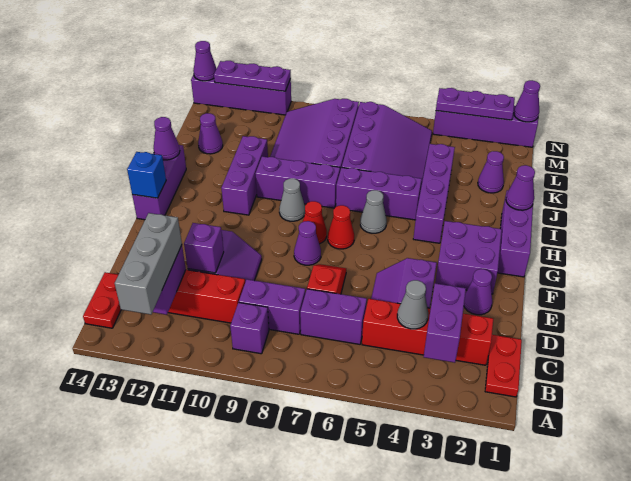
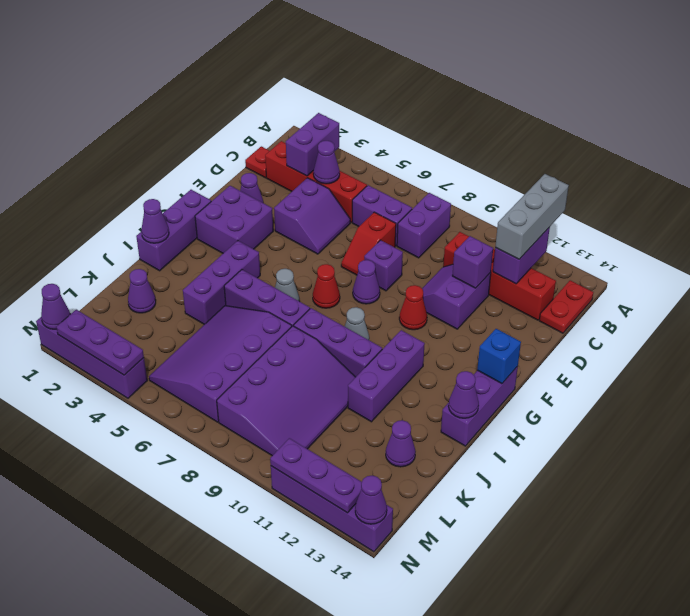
red 1x2 plate [485,335,522,397] -> red 1x1 plate [245,146,269,178]
purple 1x1 brick [230,303,269,354] -> purple 1x1 brick moved to [364,240,403,291]
grey 1x1 cone [397,280,428,329] -> purple 1x1 cone [313,141,340,184]
purple 1x2 brick [239,279,305,334] -> purple 1x2 brick turned to [397,193,451,258]
red 1x1 cone [303,201,327,244] -> red 1x1 cone moved to [399,285,427,330]
purple 1x4 brick [413,144,455,243] -> purple 1x3 brick [183,241,260,324]

